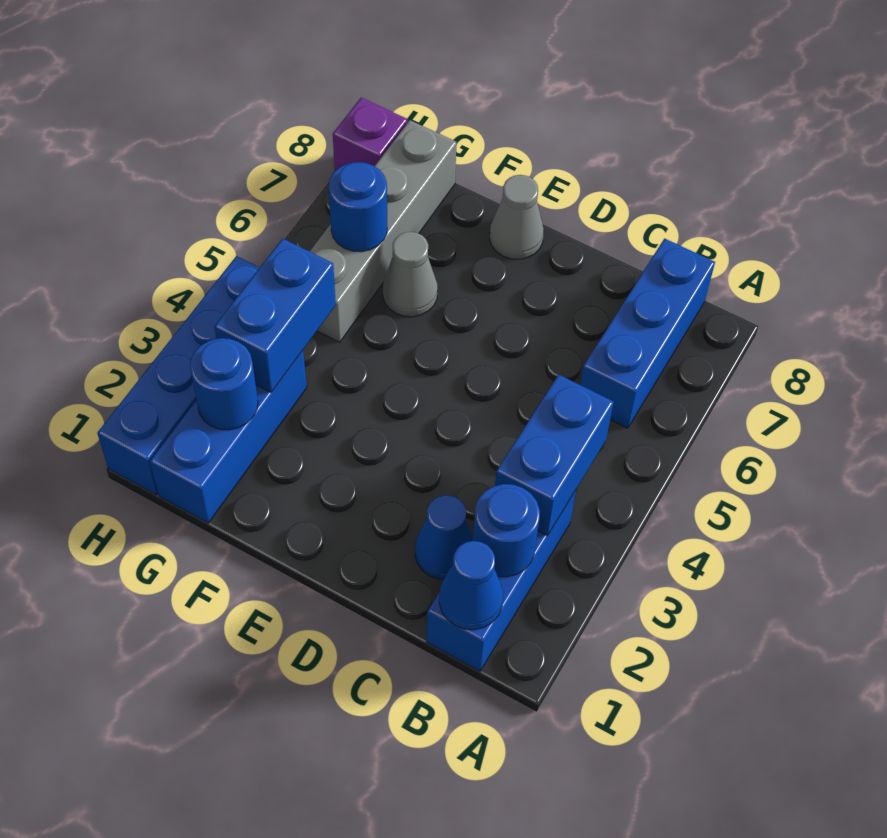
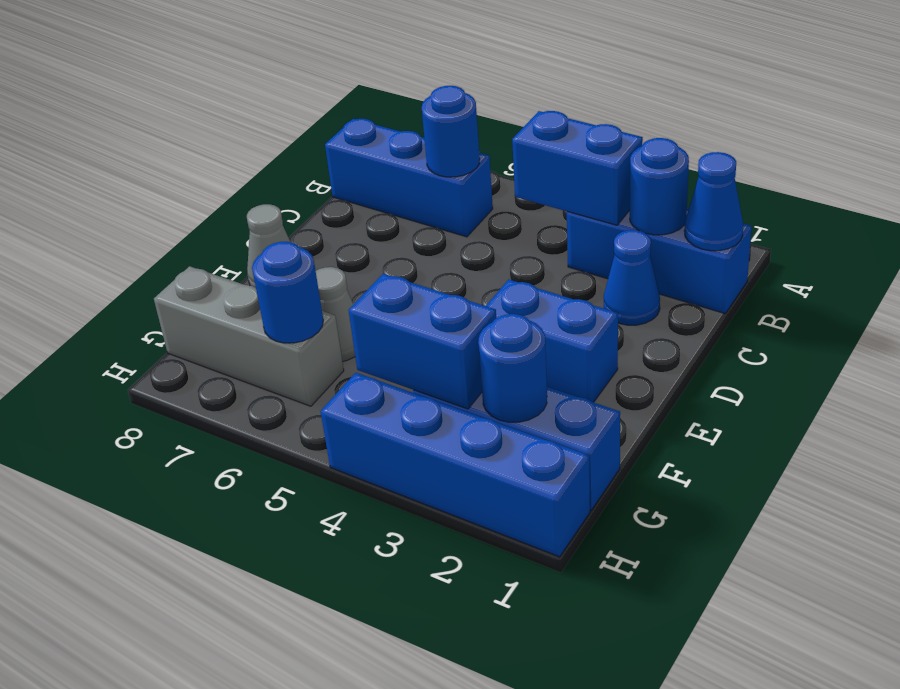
none -> blue 1x1 round brick [422,86,480,177]
none -> blue 1x2 brick [486,279,618,402]
grey 1x4 brick [310,120,457,342] -> grey 1x3 brick [154,266,344,406]
purple 1x1 brick [333,98,407,171] -> none

